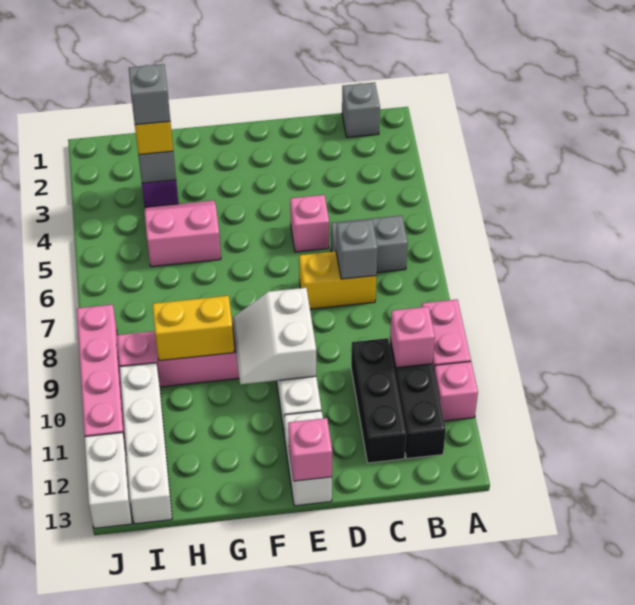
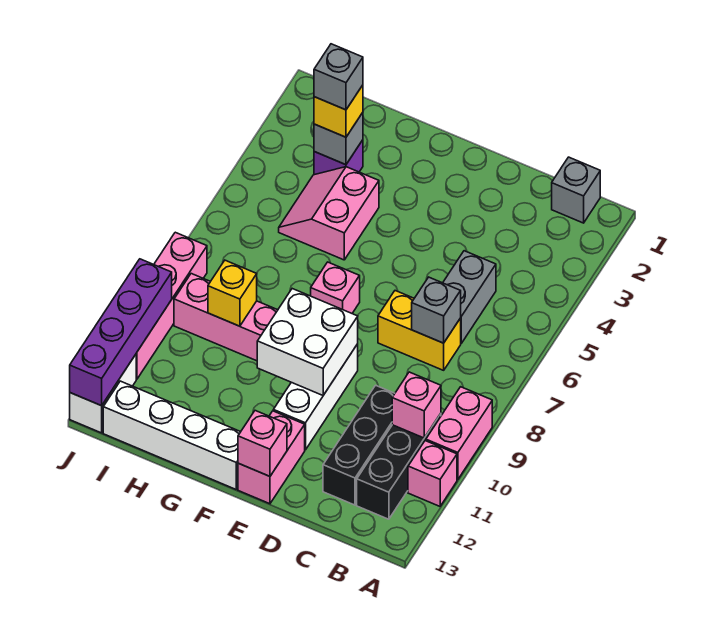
grey 1x2 brick [331,216,408,273] -> grey 1x2 brick turned to [443,251,496,343]
pink 1x1 brick [290,195,329,252] -> pink 1x1 brick moved to [311,262,360,313]
white 2x2 slope [232,288,316,384] -> white 2x2 brick [257,289,358,395]
white 1x2 brick [284,411,332,506] -> pink 1x2 brick [238,411,305,504]
pink 2x2 slope [145,200,221,267] -> pink 2x2 slope turned to [279,167,379,260]
yellow 1x2 brick [152,296,234,361] -> yellow 1x1 brick [208,260,257,326]
white 1x4 brick [120,363,172,524] -> white 1x4 brick turned to [103,381,240,489]
none -> purple 1x4 brick [70,259,172,406]

